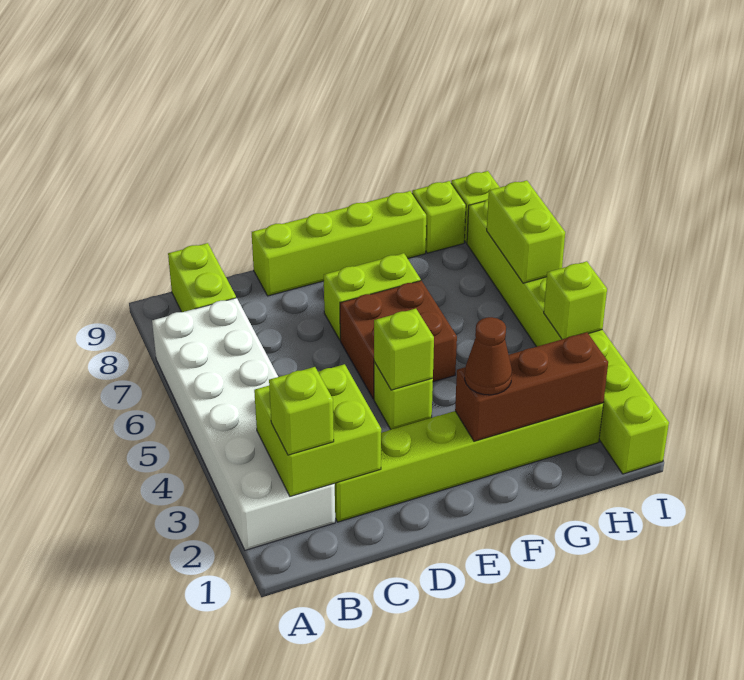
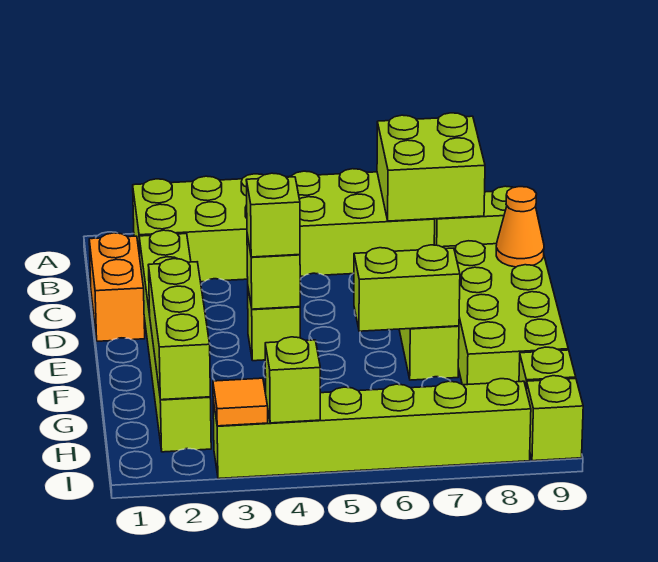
white 2x6 brick [152,298,335,550] -> lime 2x6 brick [133,169,435,282]
lime 2x2 brick [254,364,381,496] -> lime 2x2 brick moved to [377,113,485,221]
lime 1x1 brick [269,367,334,455] -> lime 1x1 brick moved to [246,173,300,257]
none -> orange 1x2 brick [89,233,145,341]
lime 1x4 brick [252,191,426,296] -> lime 2x4 brick [444,241,568,385]
none -> orange 1x1 cone [496,187,544,267]
brown 2x2 brick [340,281,457,399] -> none
brown 1x3 brick [455,332,608,442] -> lime 1x3 brick [148,259,210,400]
brown 1x1 cone [465,317,512,395] -> none
lime 1x8 brick [467,199,669,474] -> lime 1x6 brick [213,379,531,479]
none -> orange 1x1 tile [213,378,268,426]
lime 1x2 brick [487,180,565,283] -> lime 1x2 brick moved to [354,245,460,331]

